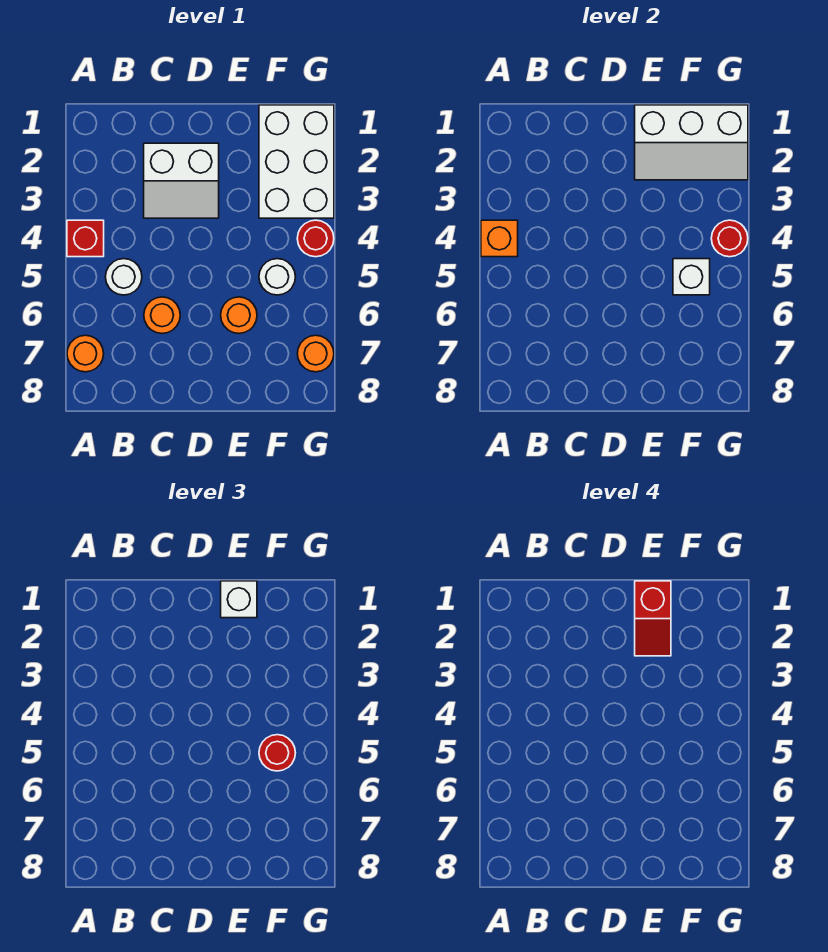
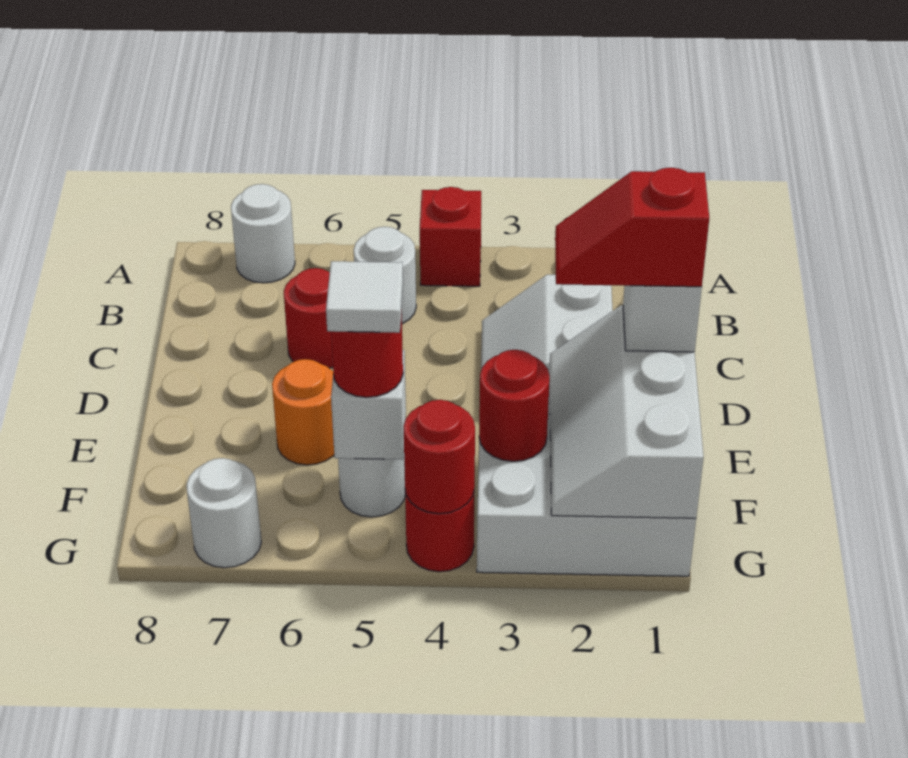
orange 1x1 brick [481,220,518,257] -> none
orange 1x1 round brick [67,335,104,372] -> white 1x1 round brick [231,184,295,283]
orange 1x1 round brick [144,297,180,333] -> red 1x1 round brick [284,268,333,368]
none -> red 1x1 round brick [479,350,550,461]
none -> white 1x1 tile [326,261,403,333]
orange 1x1 round brick [297,335,334,372] -> white 1x1 round brick [187,458,261,568]

